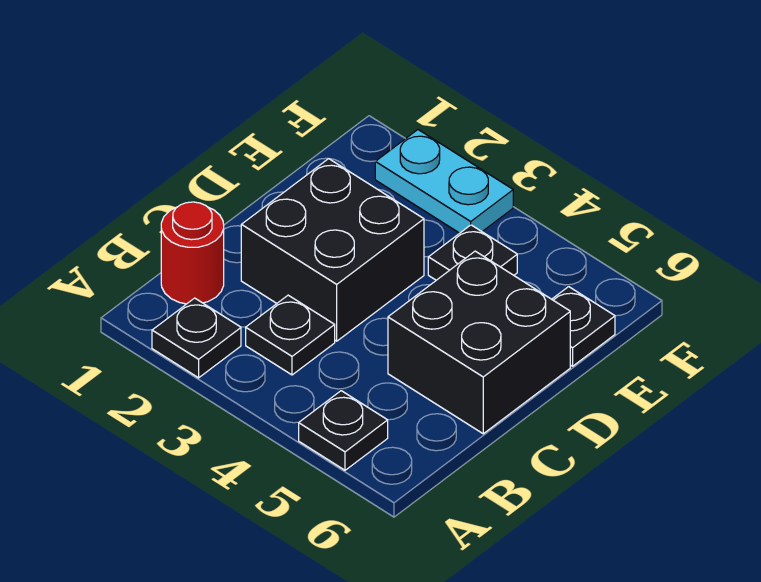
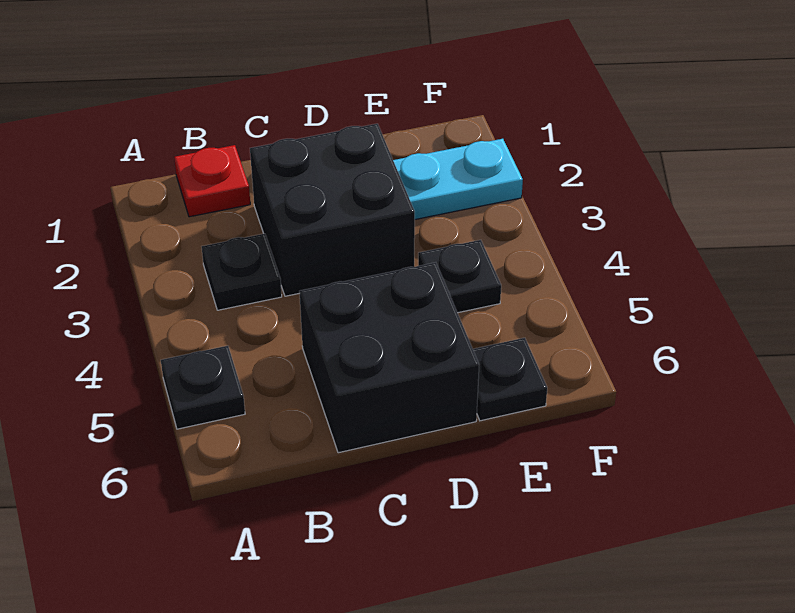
black 1x1 plate [152,298,241,378] -> none
red 1x1 round brick [161,202,224,304] -> red 1x1 plate [174,145,250,217]
cyan 1x2 plate [375,130,513,233] -> cyan 1x2 plate turned to [393,139,523,219]

